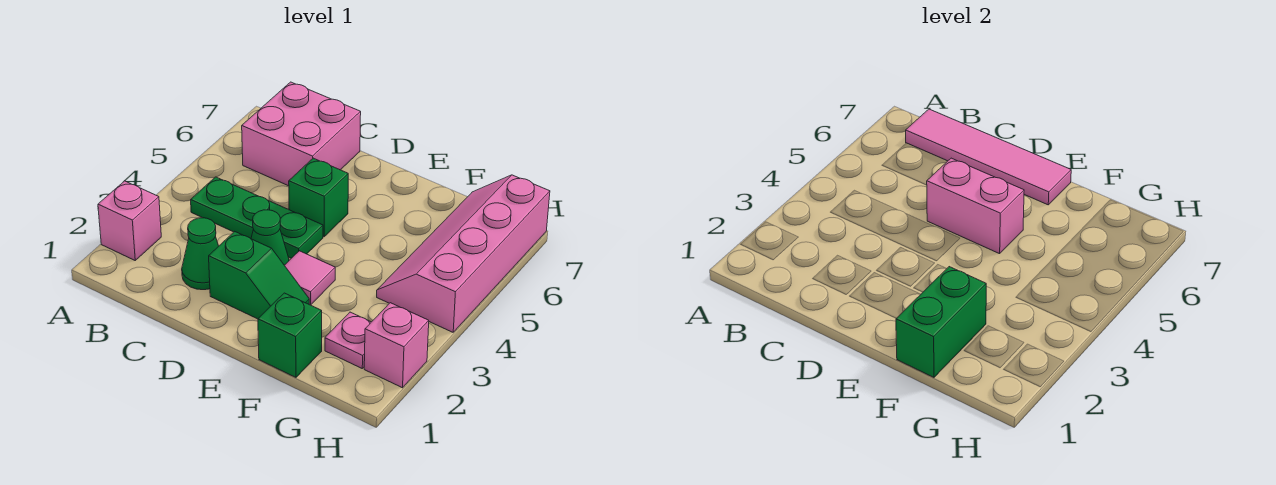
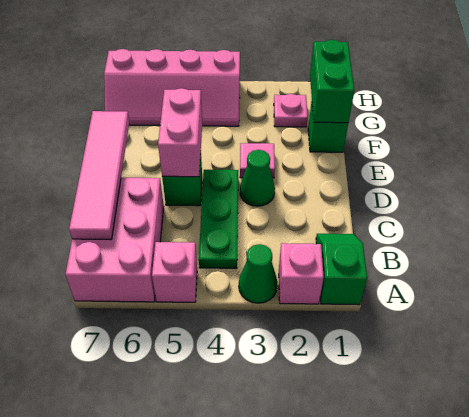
pink 2x2 brick [242,82,361,186] -> pink 2x3 brick [65,178,164,302]
green 1x1 cone [182,218,218,290] -> green 1x1 cone moved to [239,244,278,303]
green 1x2 slope [209,231,309,319] -> green 1x2 slope moved to [316,234,367,305]
green 1x2 brick [896,267,986,377] -> green 1x2 brick turned to [310,40,354,123]
pink 1x1 brick [364,303,429,388] -> pink 1x1 brick moved to [152,242,197,302]

